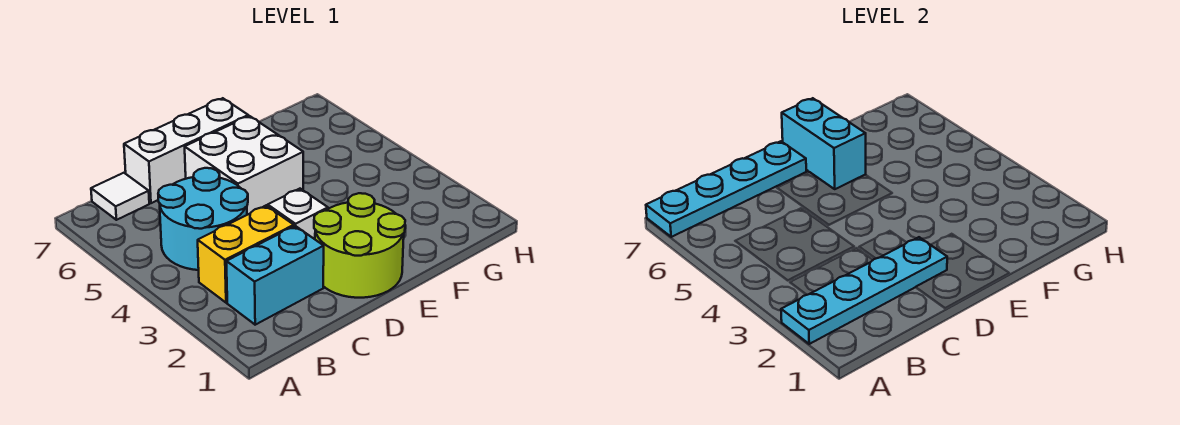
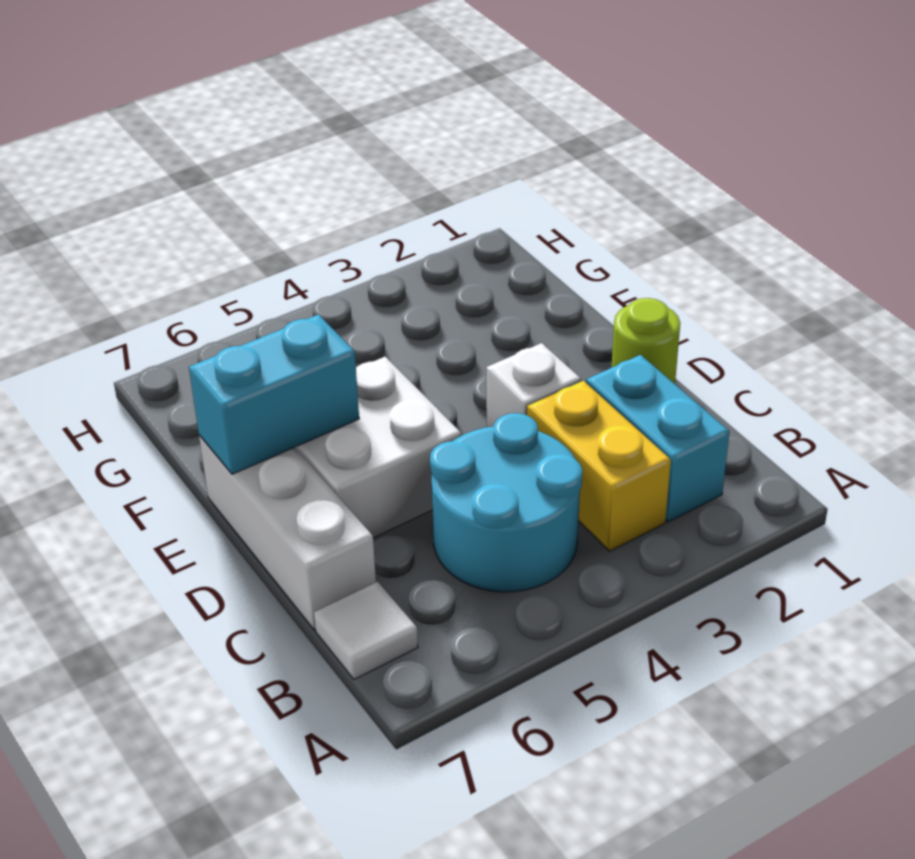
cyan 1x4 plate [781,237,947,344] -> none
cyan 1x4 plate [646,141,806,237] -> none
lime 2x2 round brick [314,193,405,298] -> lime 1x1 round brick [612,298,680,384]

